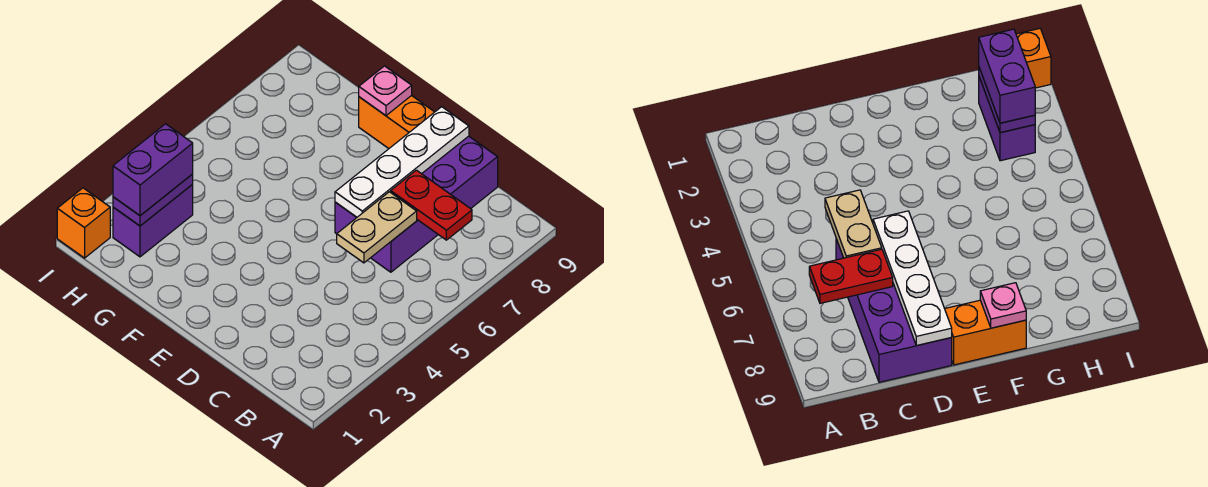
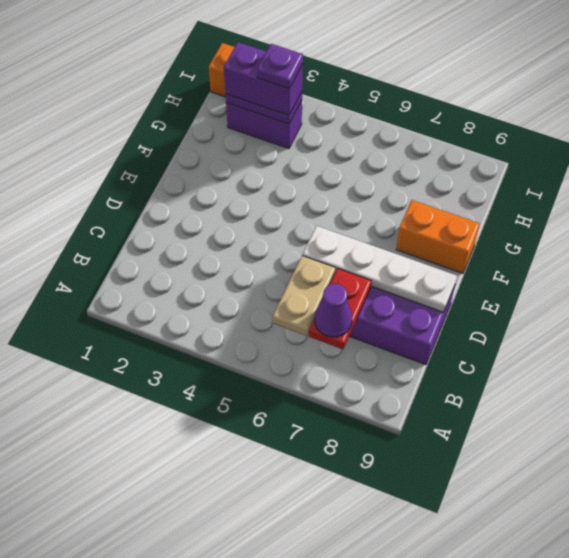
none -> purple 1x1 cone [315,283,352,337]
tan 1x2 plate [337,192,417,263] -> tan 1x2 plate turned to [273,255,336,336]
orange 1x2 brick [359,95,434,148] -> orange 1x2 brick turned to [396,200,480,273]
pink 1x1 plate [359,66,412,115] -> none
none -> purple 1x1 plate [257,44,303,89]

